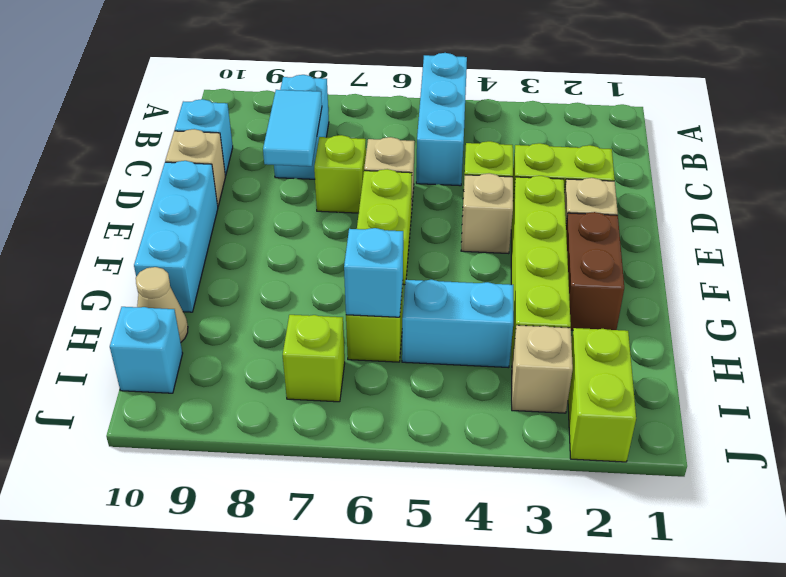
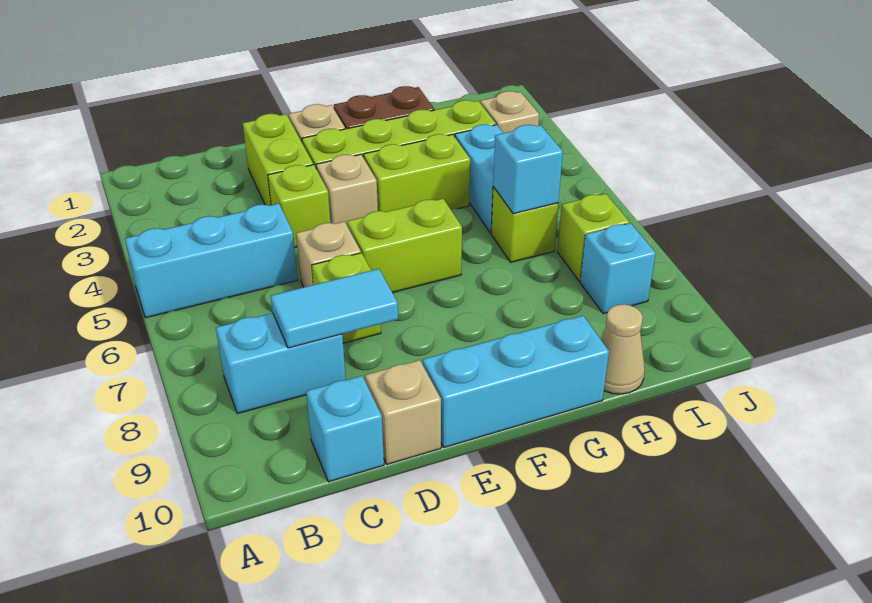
lime 1x2 brick [568,328,636,462] -> lime 1x2 brick moved to [363,134,470,212]
cyan 1x1 brick [110,307,183,393] -> cyan 1x1 brick moved to [580,223,656,314]

